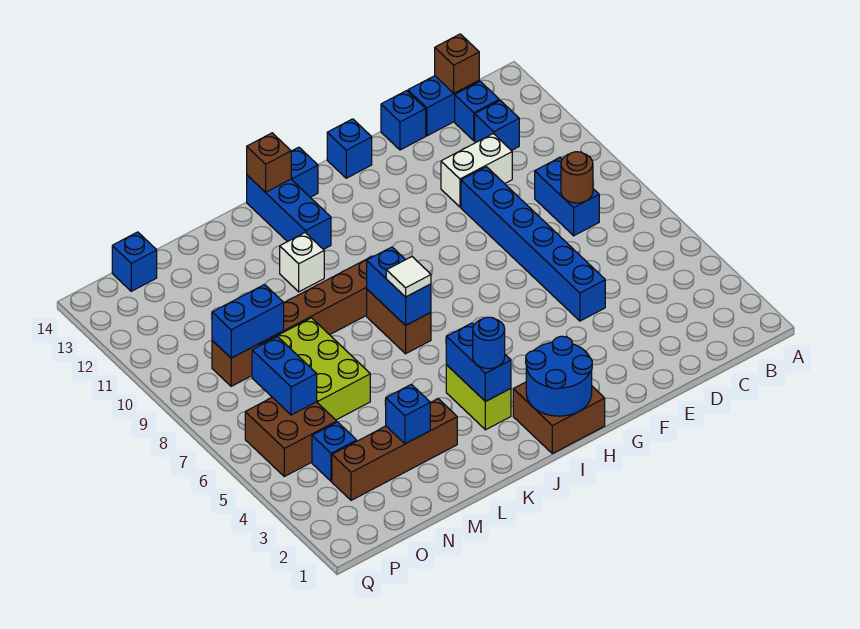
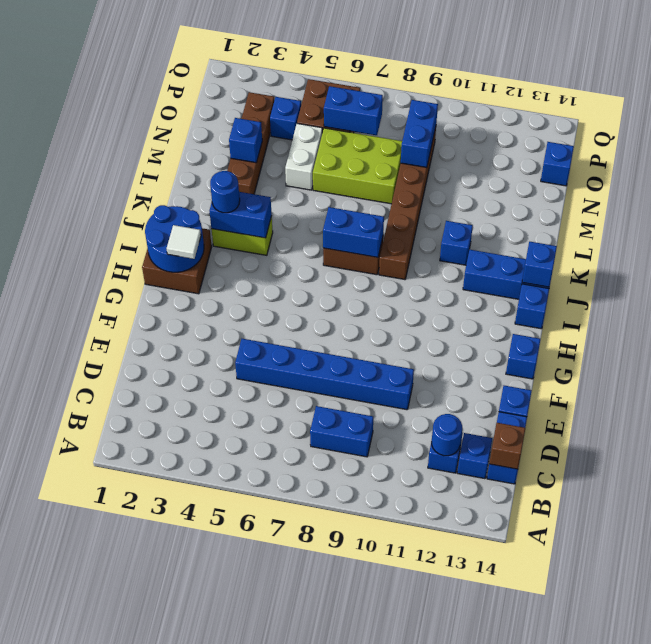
brown 1x1 round brick [561,152,593,203] -> none
none -> blue 1x1 round brick [432,414,462,456]
white 1x2 brick [441,134,512,207] -> white 1x2 brick moved to [285,124,322,190]
white 1x1 tile [386,257,431,297] -> white 1x1 tile moved to [167,225,201,259]
brown 1x1 brick [247,133,291,192] -> blue 1x1 brick [522,242,557,287]
white 1x1 brick [280,233,324,292] -> blue 1x1 brick [440,221,473,265]

